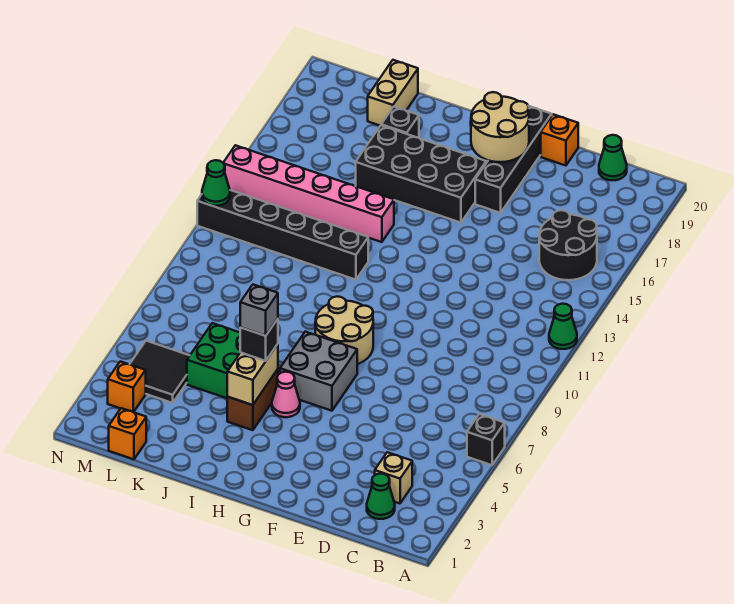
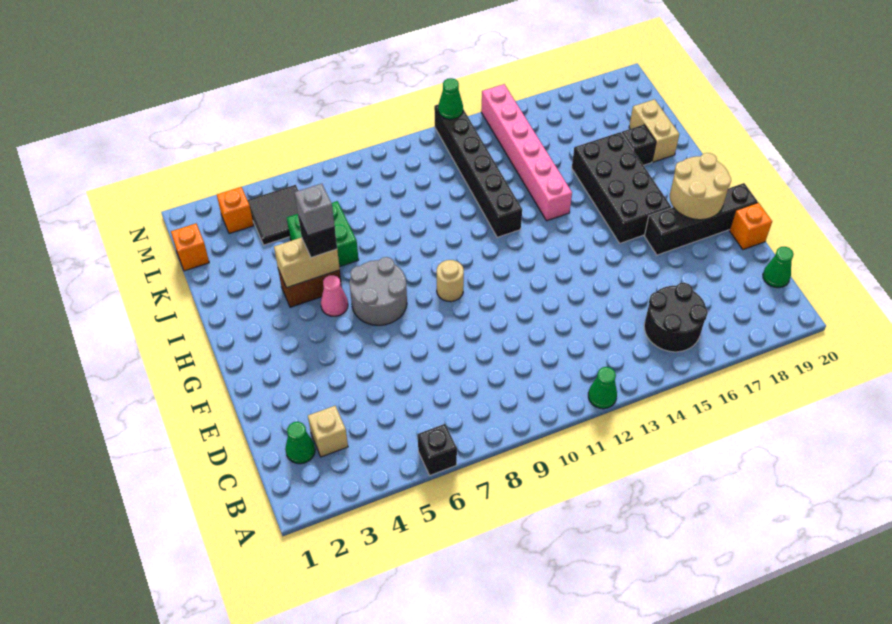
grey 2x2 brick [280,332,357,411] -> grey 2x2 round brick [350,257,407,325]
tan 2x2 round brick [315,297,373,364] -> tan 1x1 round brick [437,260,464,302]
tan 1x2 brick [368,60,418,126] -> tan 1x2 brick turned to [629,99,679,162]

